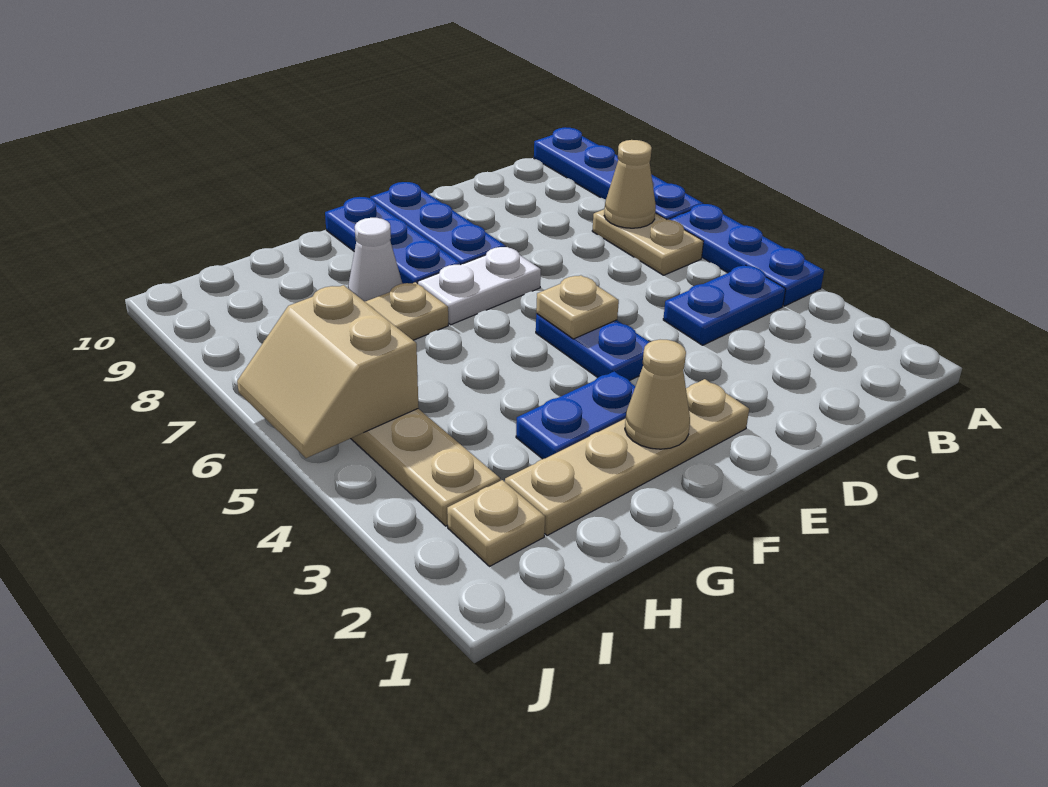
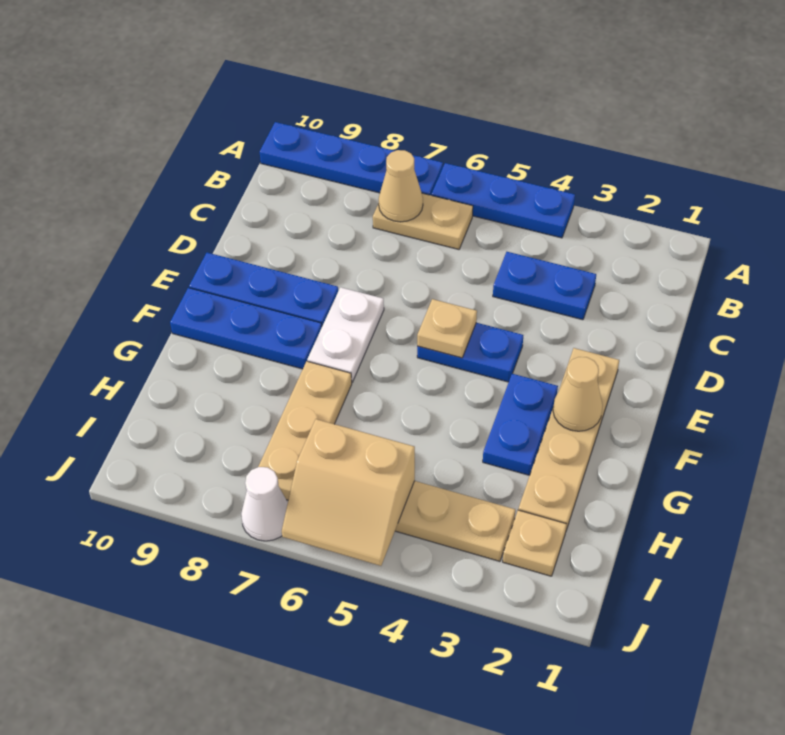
blue 1x2 plate [663,265,786,345] -> blue 1x2 plate turned to [493,252,596,320]
white 1x1 cone [348,218,402,302] -> white 1x1 cone moved to [241,467,288,541]

